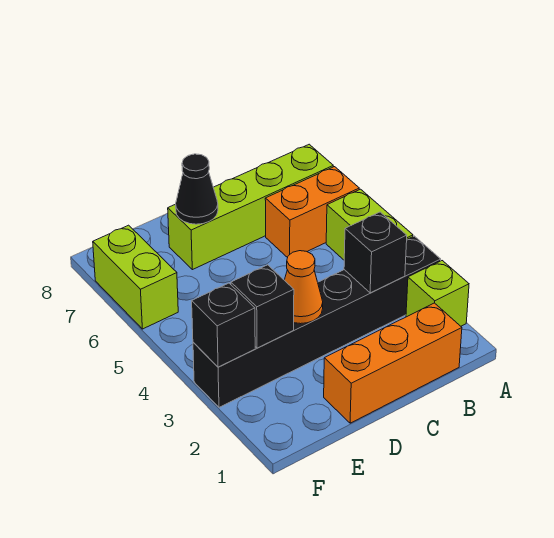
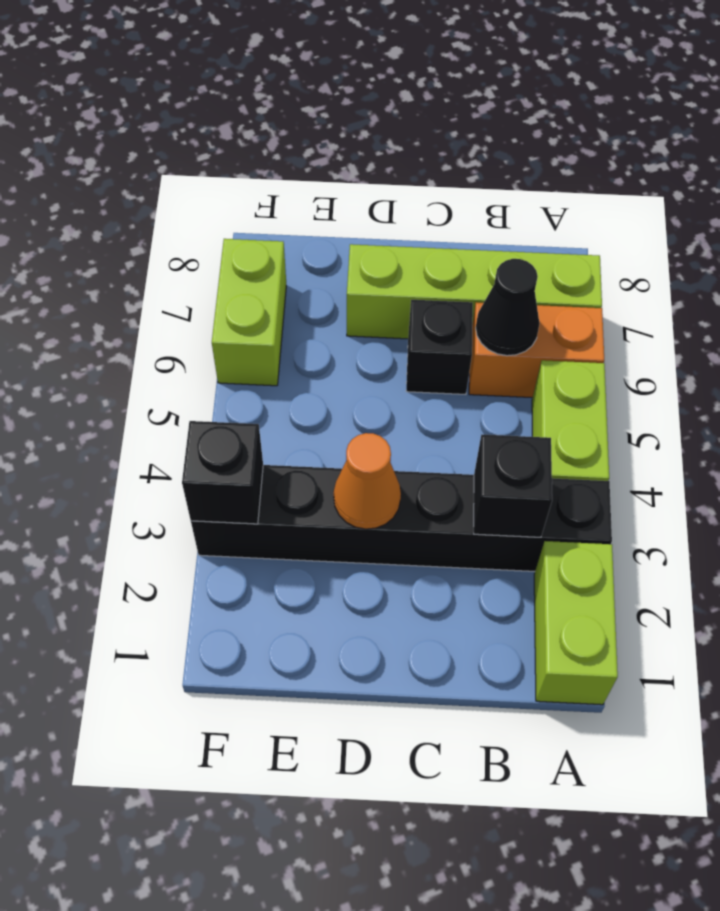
lime 1x1 brick [406,261,469,326] -> lime 1x2 brick [534,541,618,705]
orange 1x3 brick [324,303,462,423] -> none
black 1x1 cone [176,154,218,224] -> black 1x1 cone moved to [476,259,540,356]
black 1x1 brick [231,265,294,348] -> black 1x1 brick moved to [406,300,473,394]

